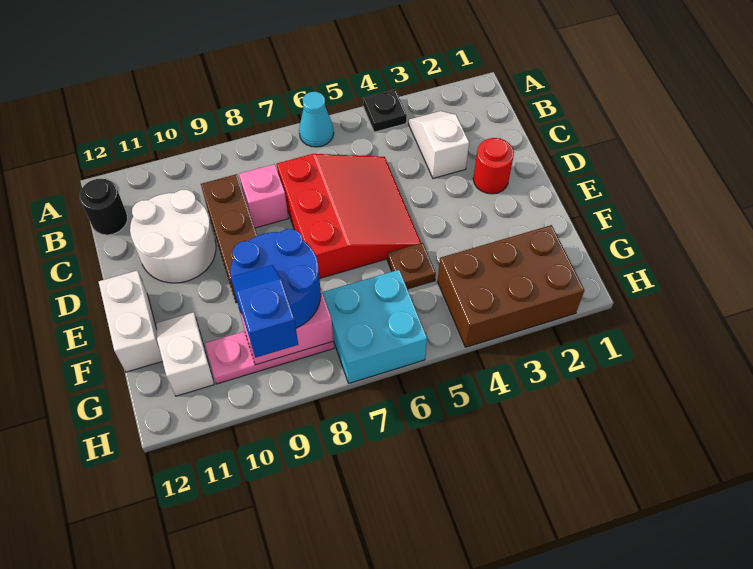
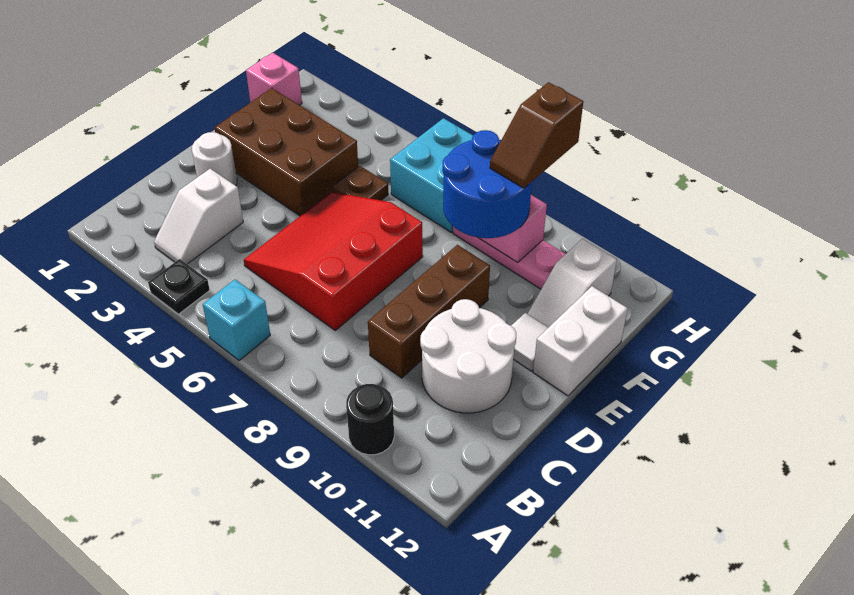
cyan 1x1 cone [299,92,334,147] -> cyan 1x1 brick [203,280,270,361]
black 1x1 round brick [79,179,128,235] -> black 1x1 round brick moved to [346,384,394,455]
pink 1x1 brick [239,164,288,228] -> pink 1x1 brick moved to [246,53,302,105]
red 1x1 round brick [473,138,514,194] -> white 1x1 round brick [192,132,237,186]
none -> white 1x1 tile [511,313,548,371]
brown 2x3 brick [438,225,584,347] -> brown 2x3 brick moved to [215,88,358,216]
blue 1x2 slope [231,265,298,358] -> brown 1x2 slope [490,82,583,188]

